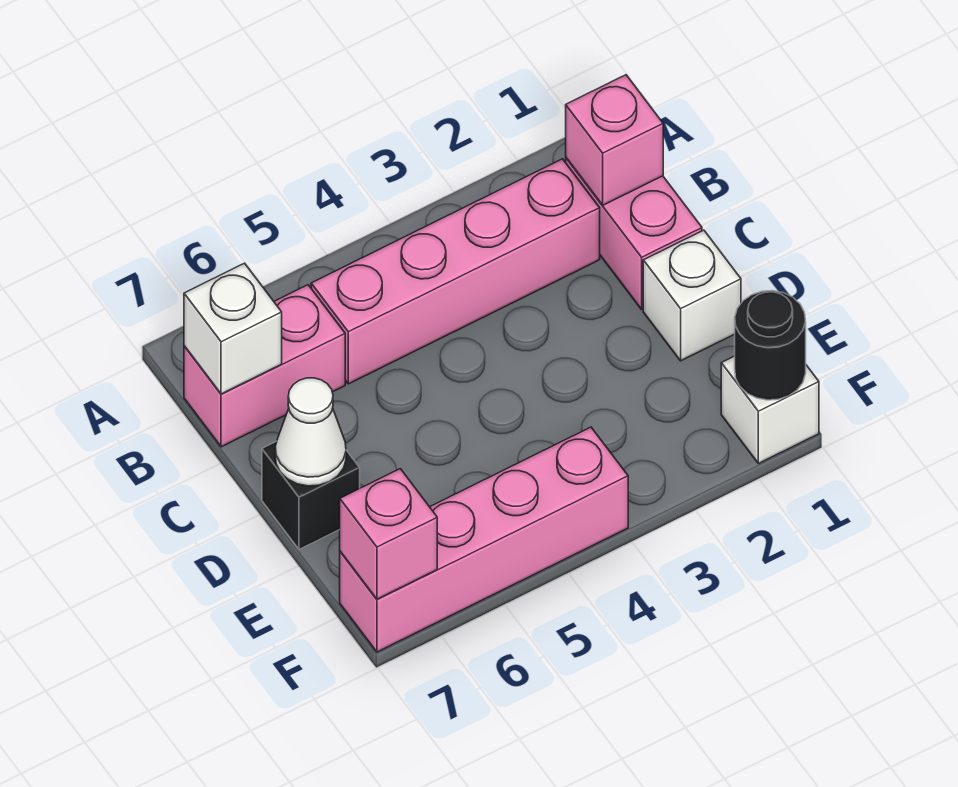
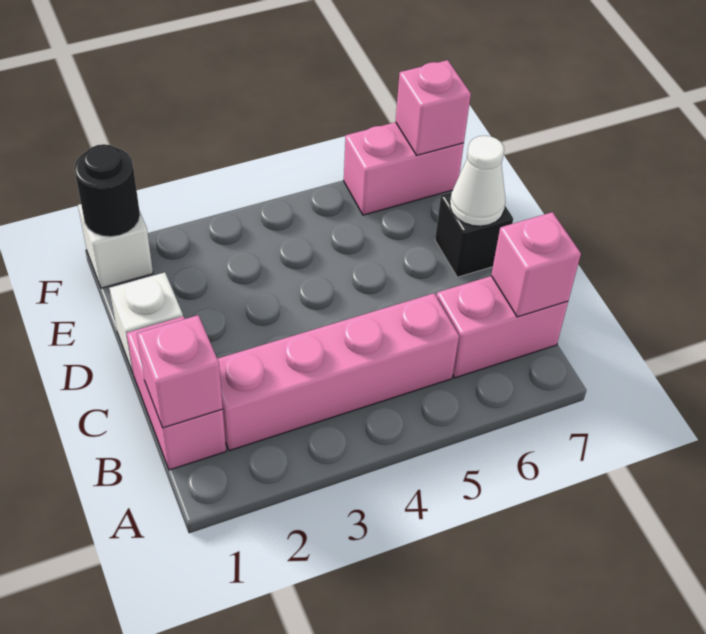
white 1x1 brick [184,263,282,394] -> pink 1x1 brick [491,212,581,317]
pink 1x4 brick [340,427,628,652] -> pink 1x2 brick [344,122,464,215]

